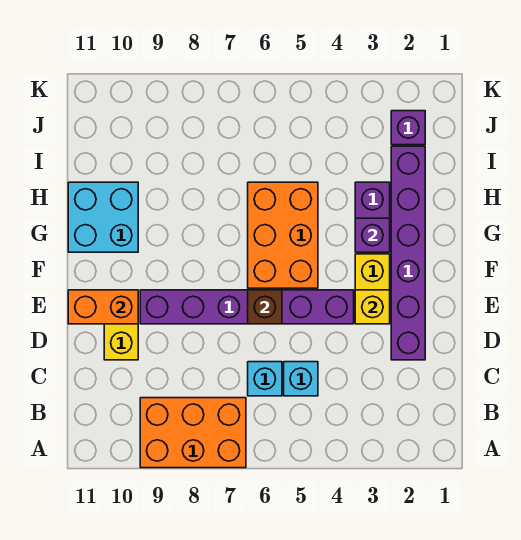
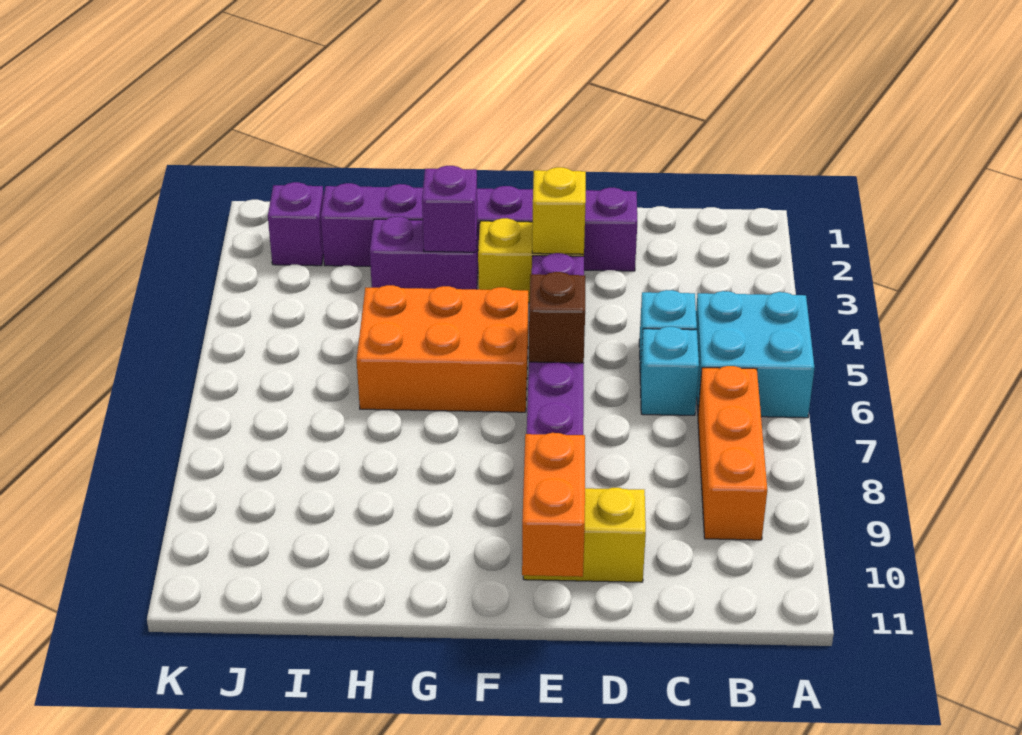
orange 2x3 brick [140,398,246,468] -> orange 1x3 brick [698,366,767,540]
cyan 2x2 brick [68,182,138,252] -> cyan 2x2 brick moved to [696,291,814,418]

